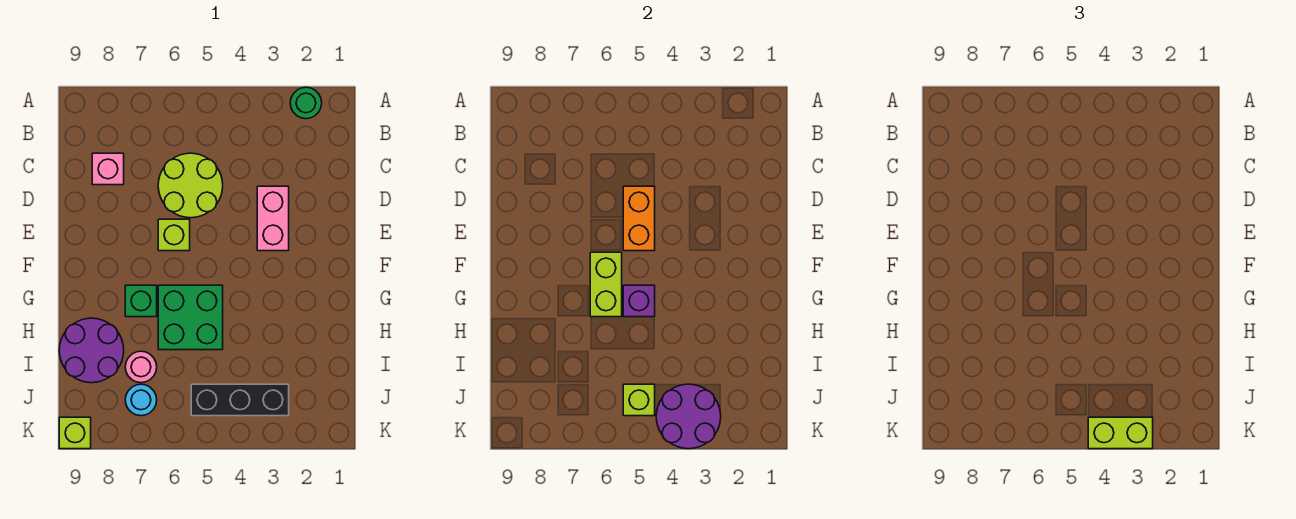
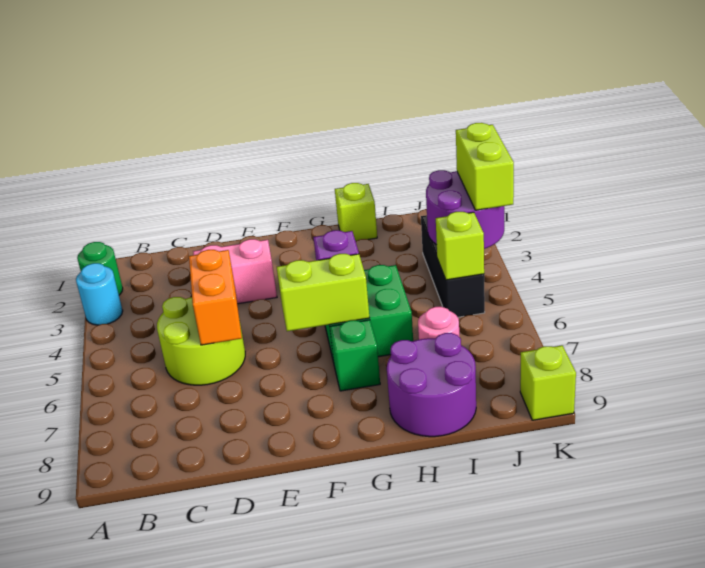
pink 1x1 brick [92,153,124,185] -> none
orange 1x2 brick [623,186,655,251] -> orange 1x2 brick turned to [189,250,242,345]
lime 1x1 brick [158,219,190,251] -> lime 1x1 brick moved to [335,183,377,241]
cyan 1x1 round brick [125,384,157,416] -> cyan 1x1 round brick moved to [76,263,123,325]

